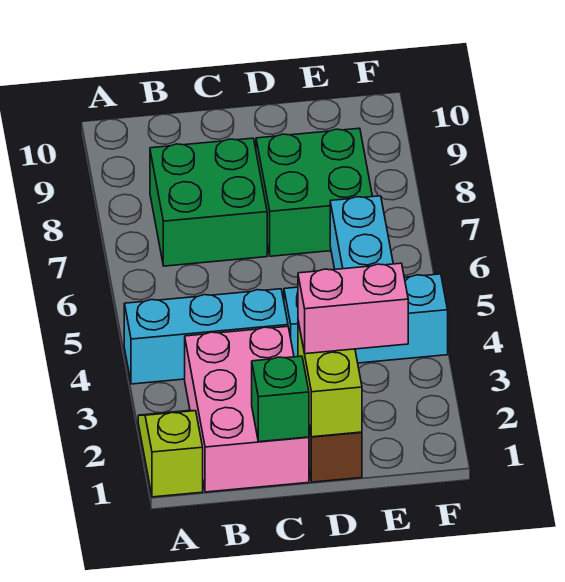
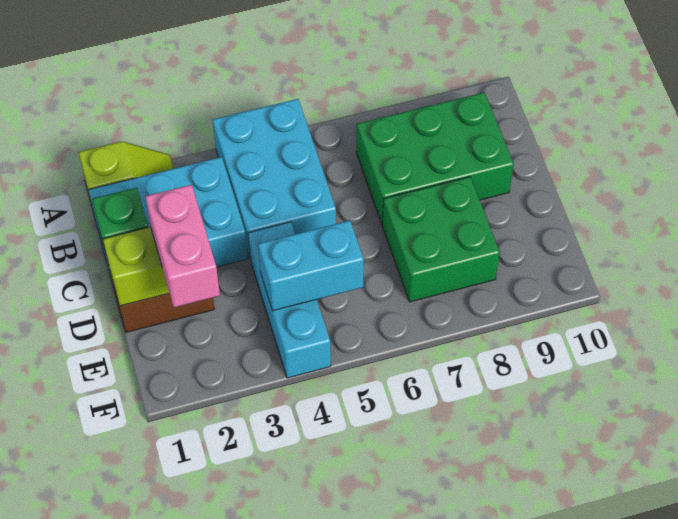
cyan 1x3 brick [124,289,288,384] -> cyan 2x3 brick [213,99,336,257]
pink 2x3 brick [185,326,309,492] -> cyan 2x3 brick [89,157,248,283]
green 2x2 brick [150,138,267,266] -> green 2x3 brick [356,92,514,225]

